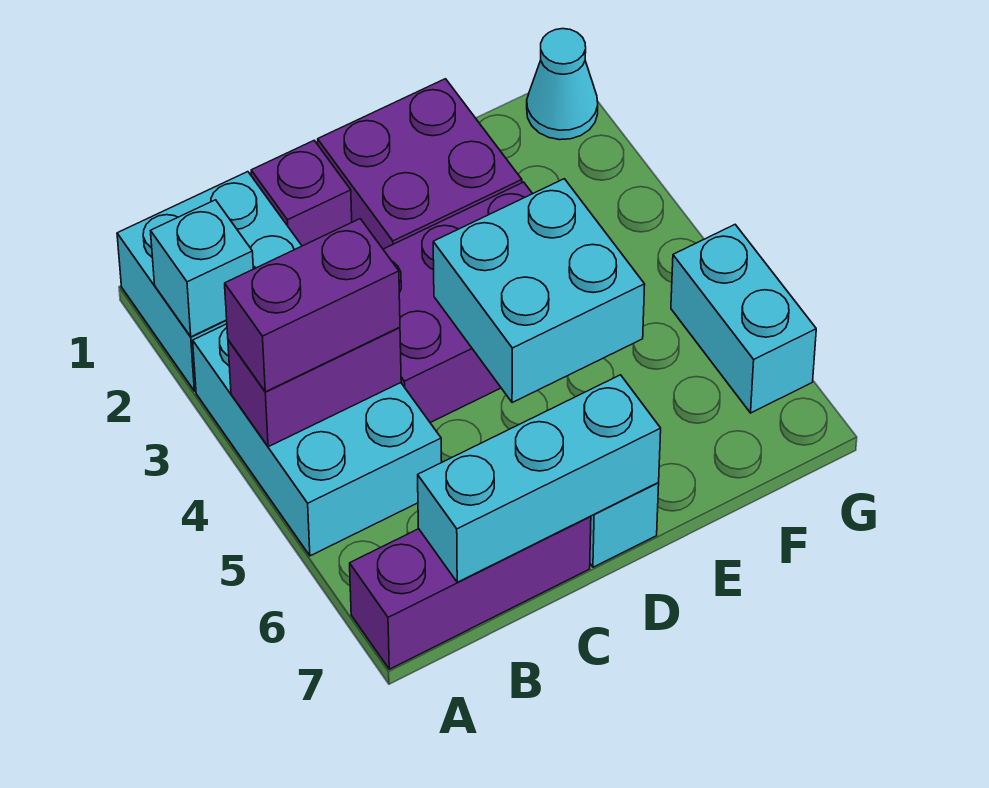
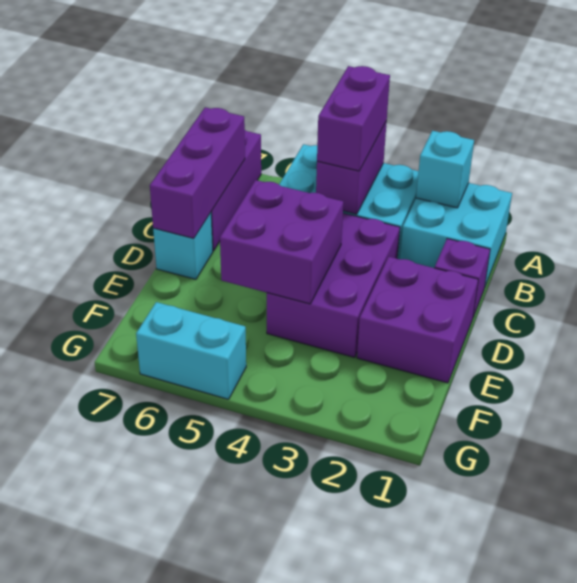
cyan 1x3 brick [418,375,661,582] -> purple 1x3 brick [150,107,245,238]
cyan 2x2 brick [433,179,645,403] -> purple 2x2 brick [220,180,343,304]
cyan 1x1 cone [527,29,598,140] -> none

